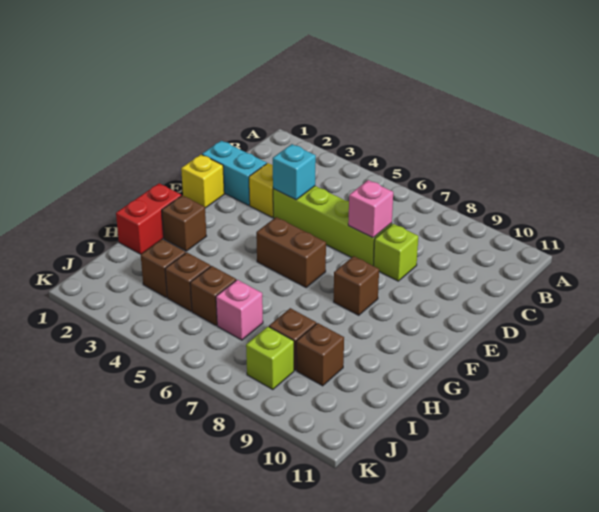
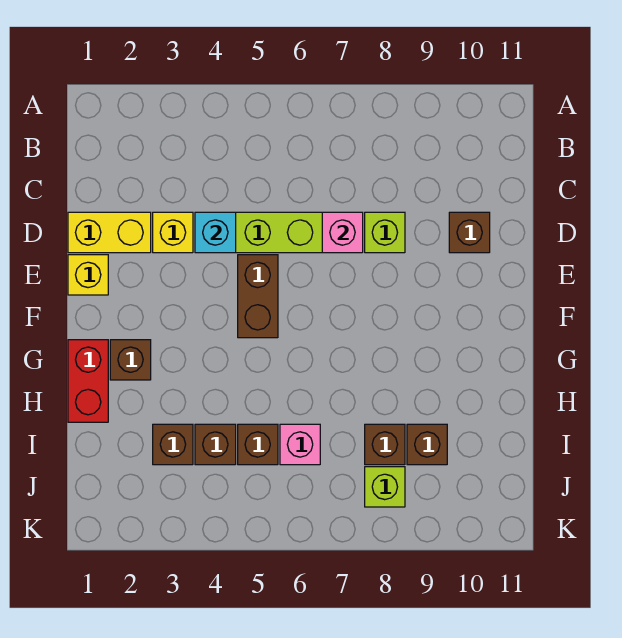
cyan 1x2 brick [202,141,267,205] -> yellow 1x2 brick [68,212,151,253]
brown 1x2 brick [256,217,326,287] -> brown 1x2 brick turned to [238,255,278,338]
brown 1x1 brick [334,256,379,315] -> brown 1x1 brick moved to [449,212,490,253]

